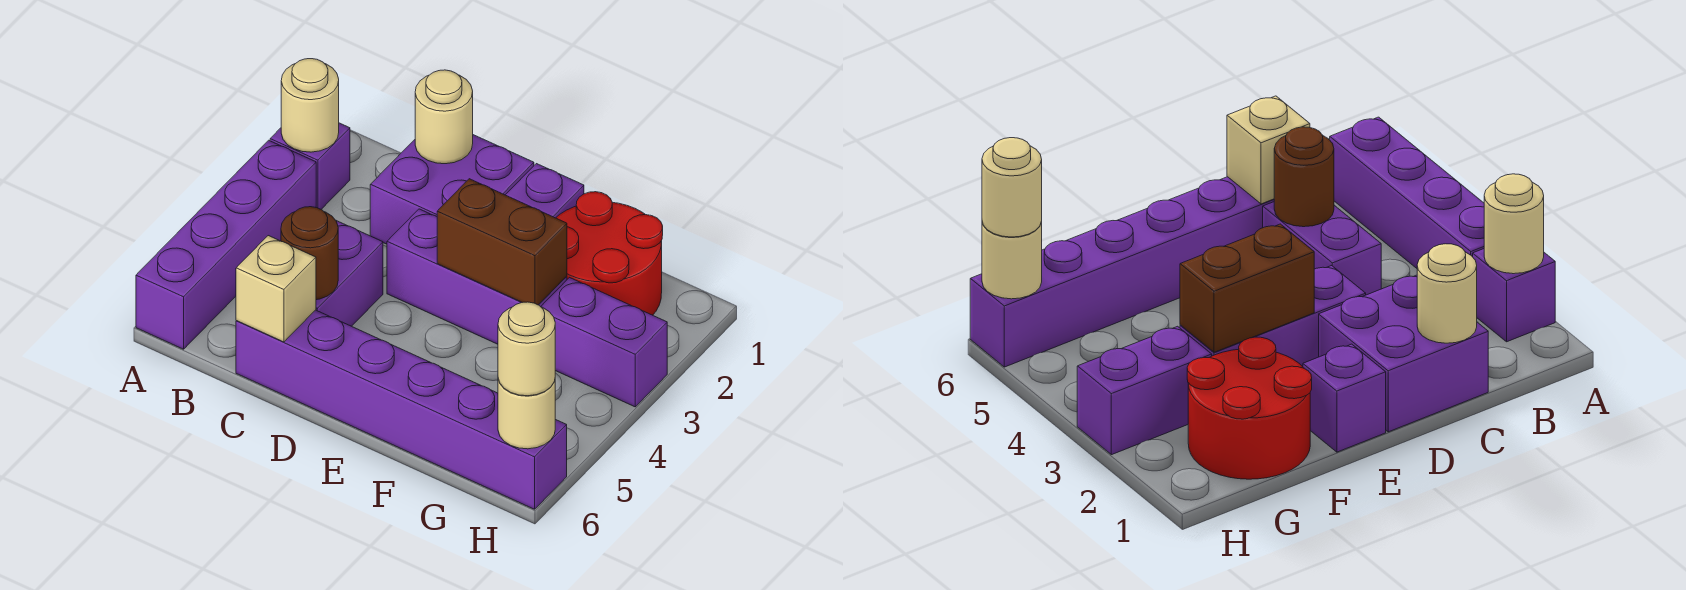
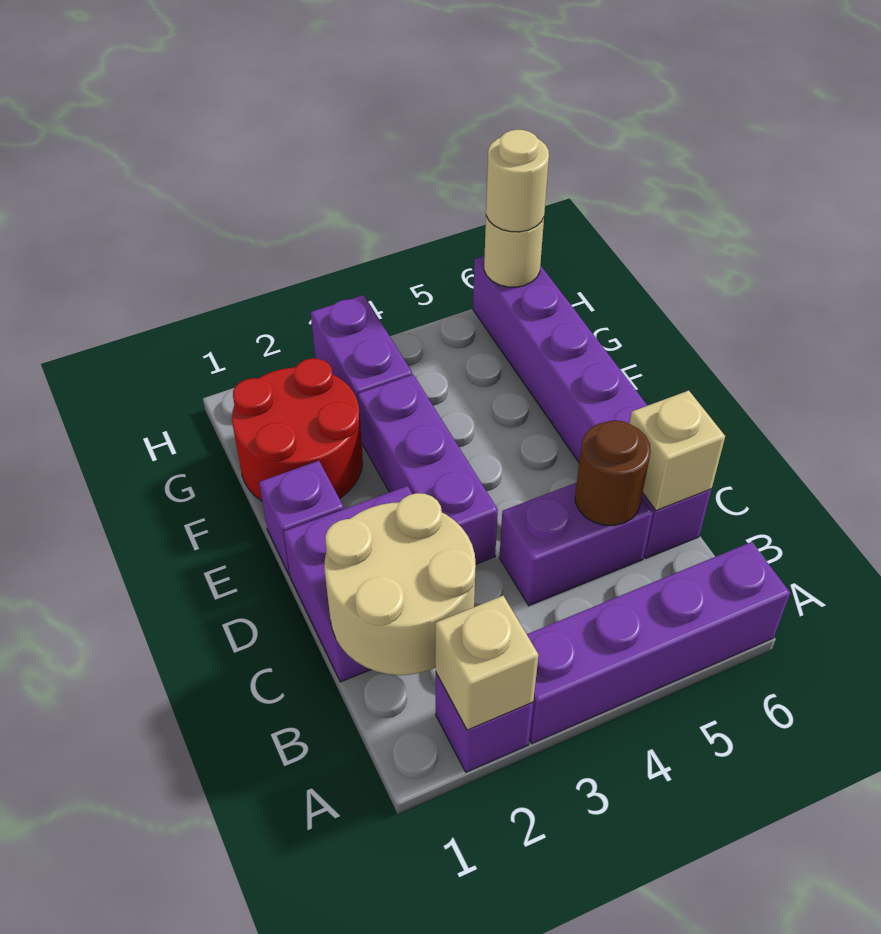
tan 1x1 round brick [281,59,339,152] -> tan 1x1 brick [435,596,538,730]
tan 1x1 round brick [415,70,473,164] -> tan 2x2 round brick [324,493,476,675]
brown 1x2 brick [437,179,567,305] -> none

